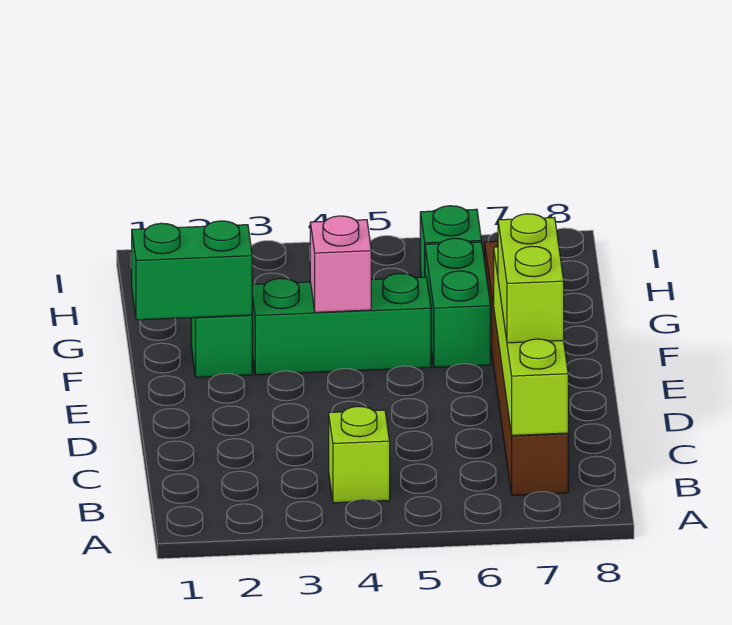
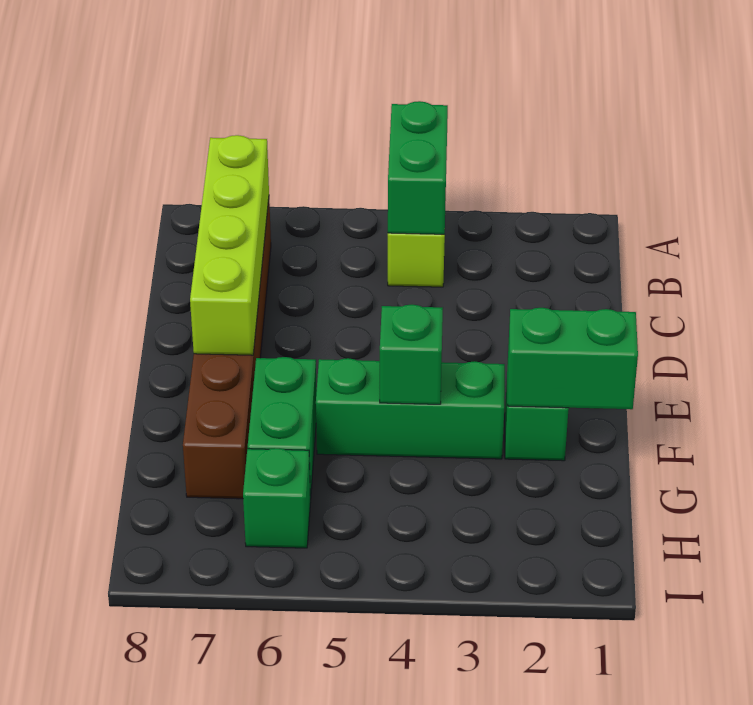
none -> green 1x2 brick [388,101,448,234]
lime 1x2 brick [498,214,564,343] -> none
pink 1x1 brick [310,216,371,312] -> green 1x1 brick [380,305,443,404]

